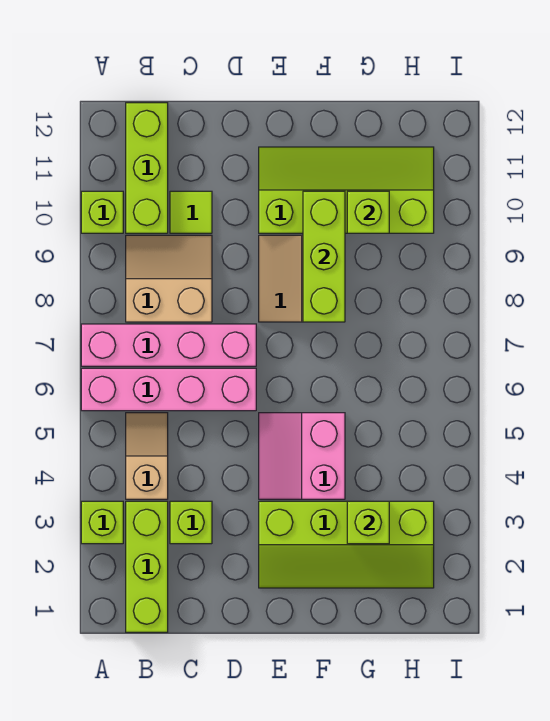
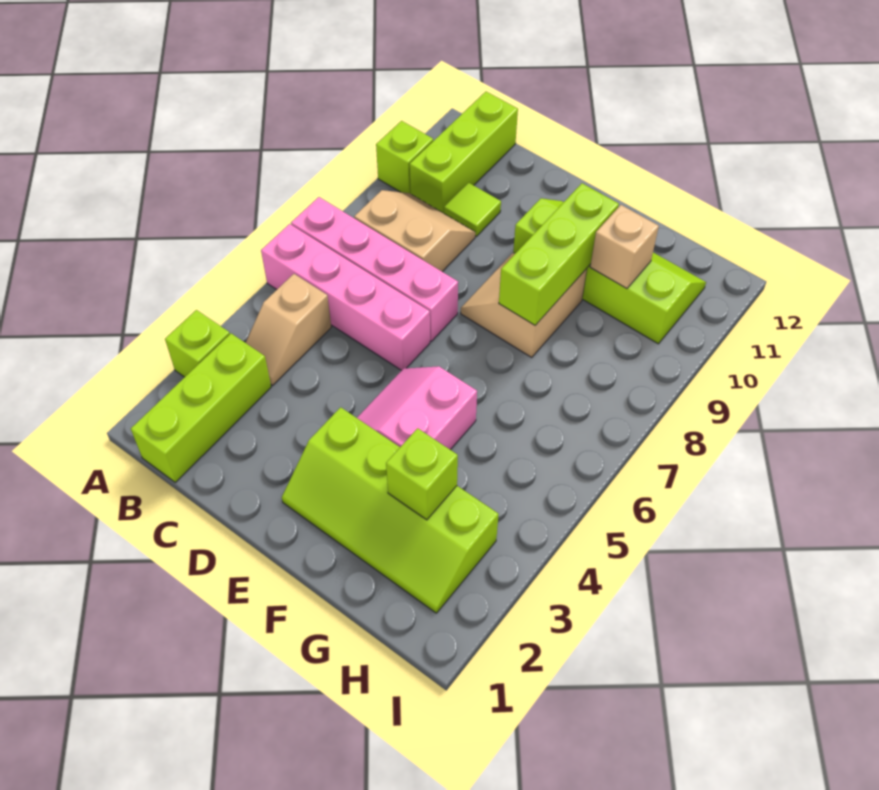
tan 1x2 slope [126,413,168,499] -> tan 1x2 slope turned to [246,274,331,385]
lime 1x1 brick [170,501,212,544] -> none
lime 1x1 brick [347,191,389,233] -> tan 1x1 brick [590,205,659,289]

